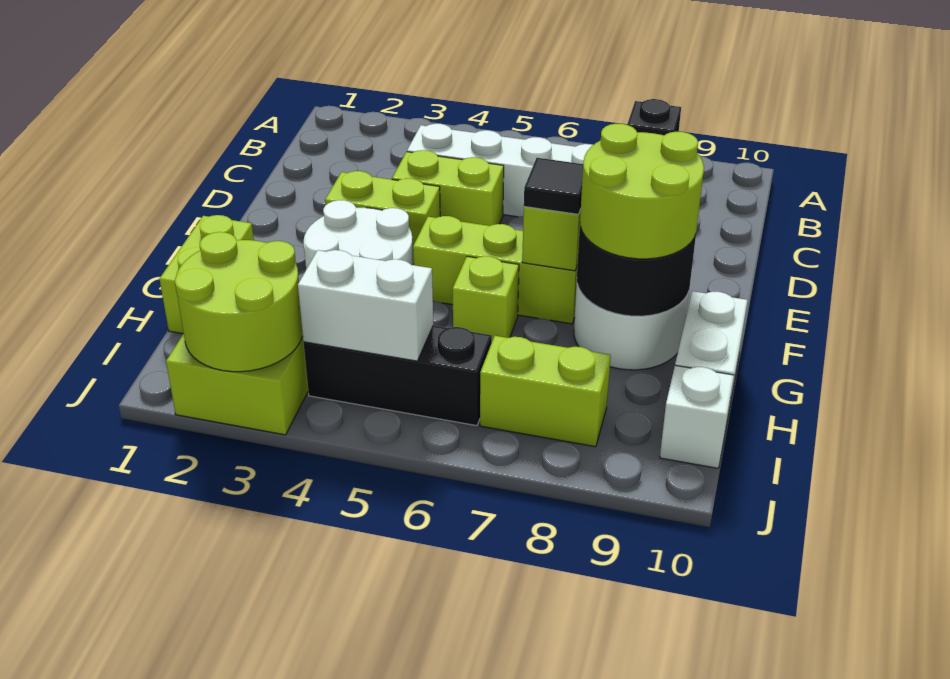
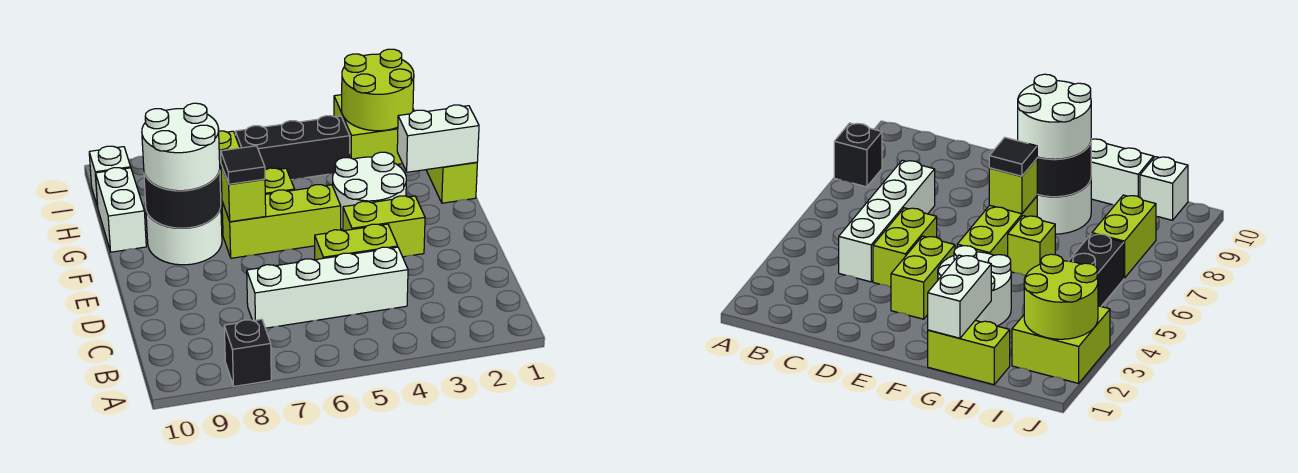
lime 2x2 round brick [580,124,704,259] -> white 2x2 round brick [142,103,220,191]
white 1x2 brick [298,250,433,361] -> white 1x2 brick moved to [397,105,479,172]

